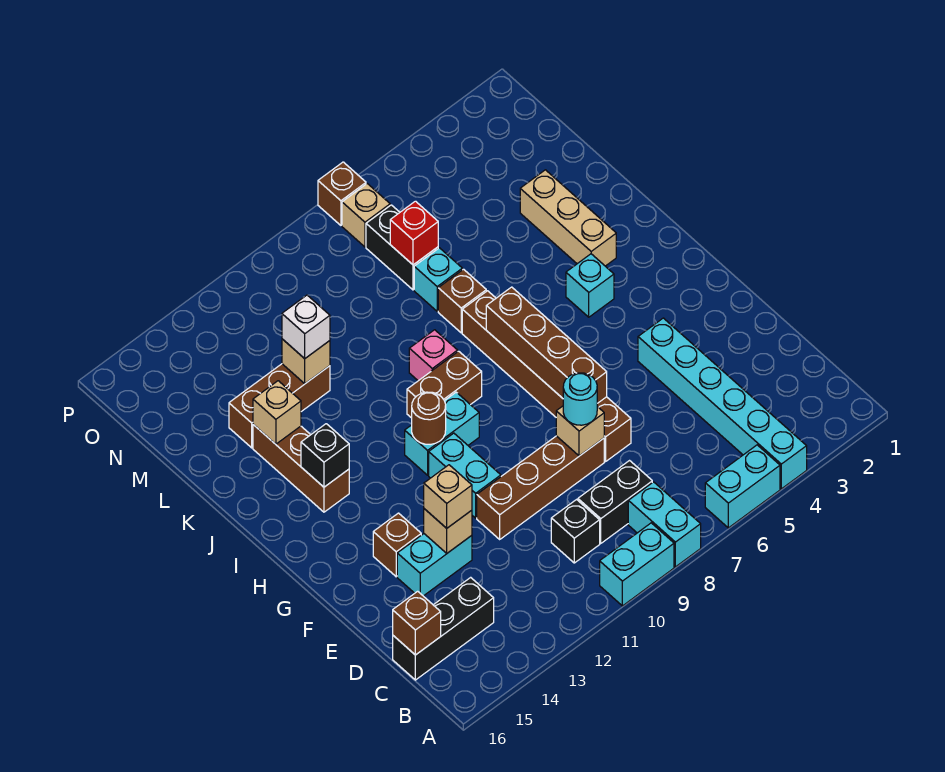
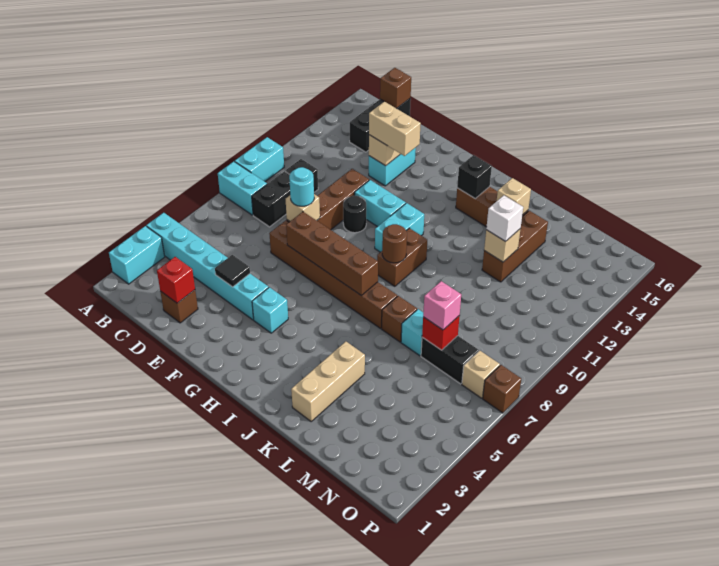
cyan 1x2 brick [705,445,780,528] -> cyan 1x2 brick moved to [109,226,165,284]
none -> red 1x1 brick [157,257,195,303]
none -> black 1x1 tile [215,255,250,287]
tan 1x1 brick [424,465,472,528] -> tan 1x2 brick [369,101,421,156]
none -> black 1x1 round brick [343,196,366,233]
brown 1x1 brick [373,513,421,577] -> brown 1x1 brick moved to [160,290,198,323]
brown 1x1 round brick [412,392,446,445] -> brown 1x1 round brick moved to [382,224,407,263]
cyan 1x1 brick [566,254,614,317] -> cyan 1x1 brick moved to [252,287,288,333]
tan 1x3 brick [520,170,616,266] -> tan 1x3 brick turned to [291,342,365,421]
pink 1x1 brick [409,330,458,381] -> pink 1x1 brick moved to [423,281,461,330]

